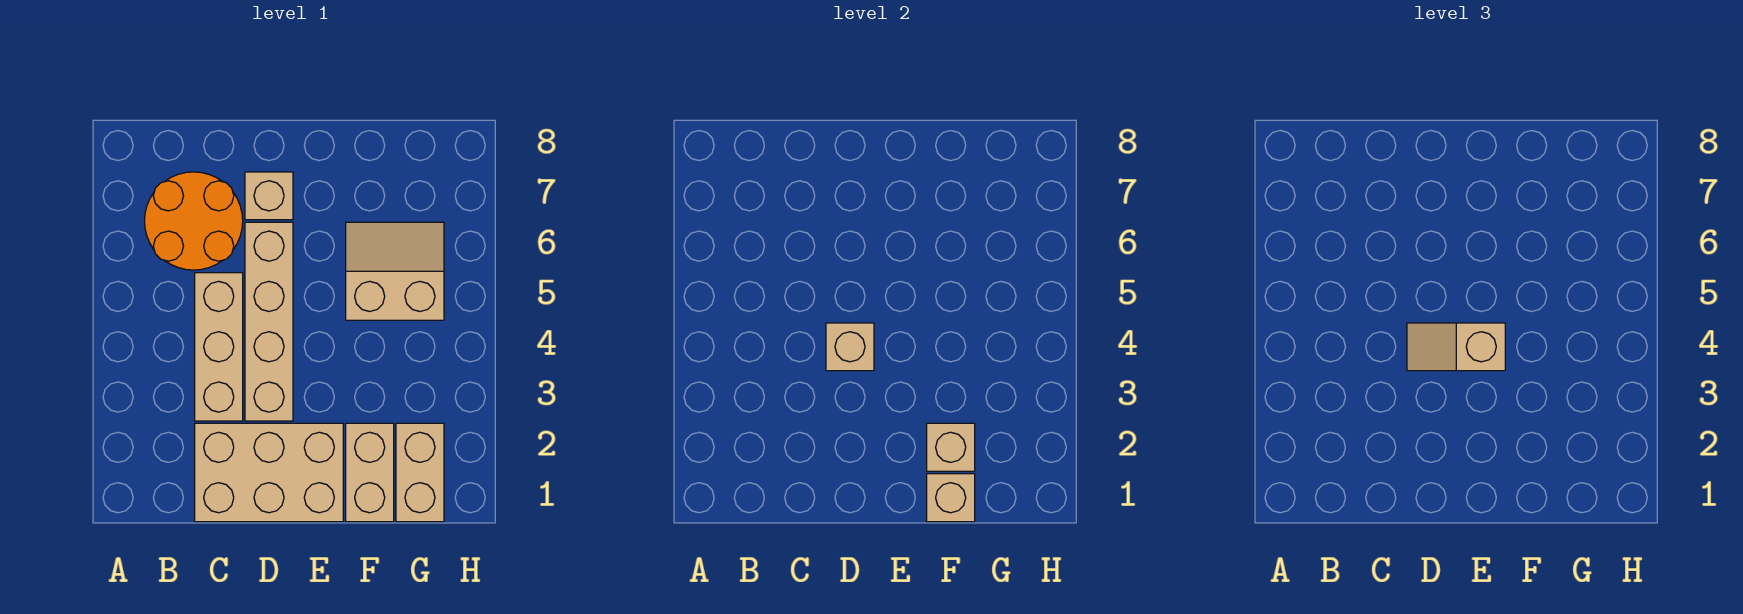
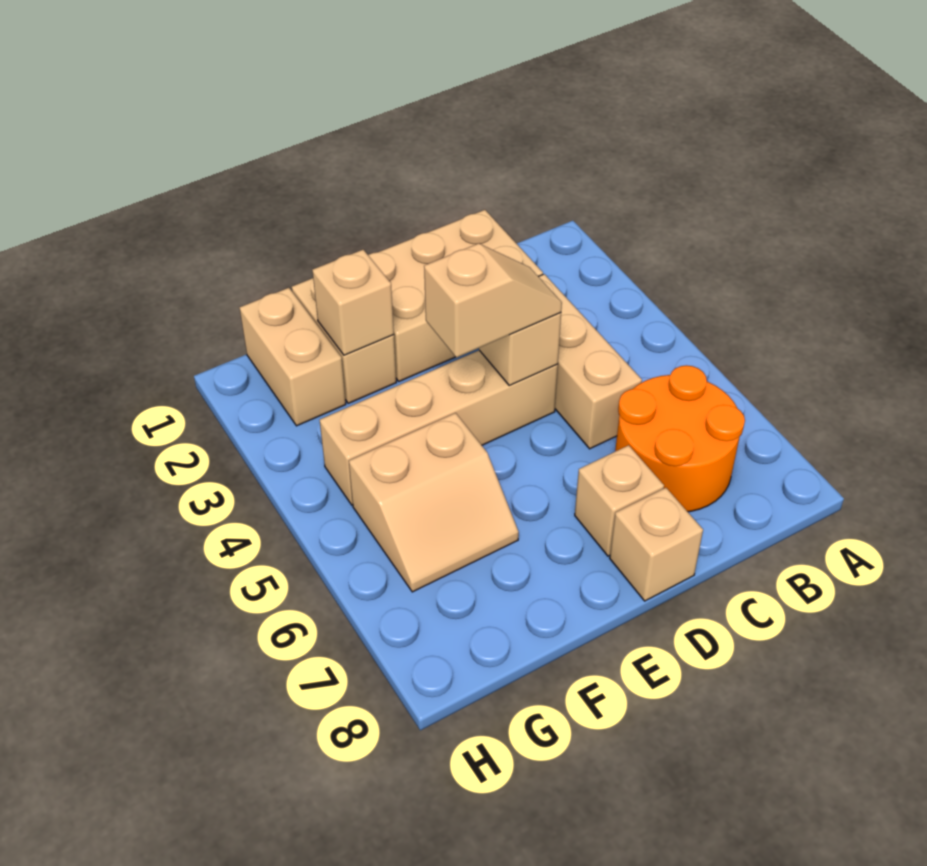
tan 1x4 brick [245,222,293,421] -> tan 1x4 brick turned to [320,350,558,505]
tan 1x1 brick [927,474,975,522] -> tan 1x1 brick moved to [610,488,703,601]

